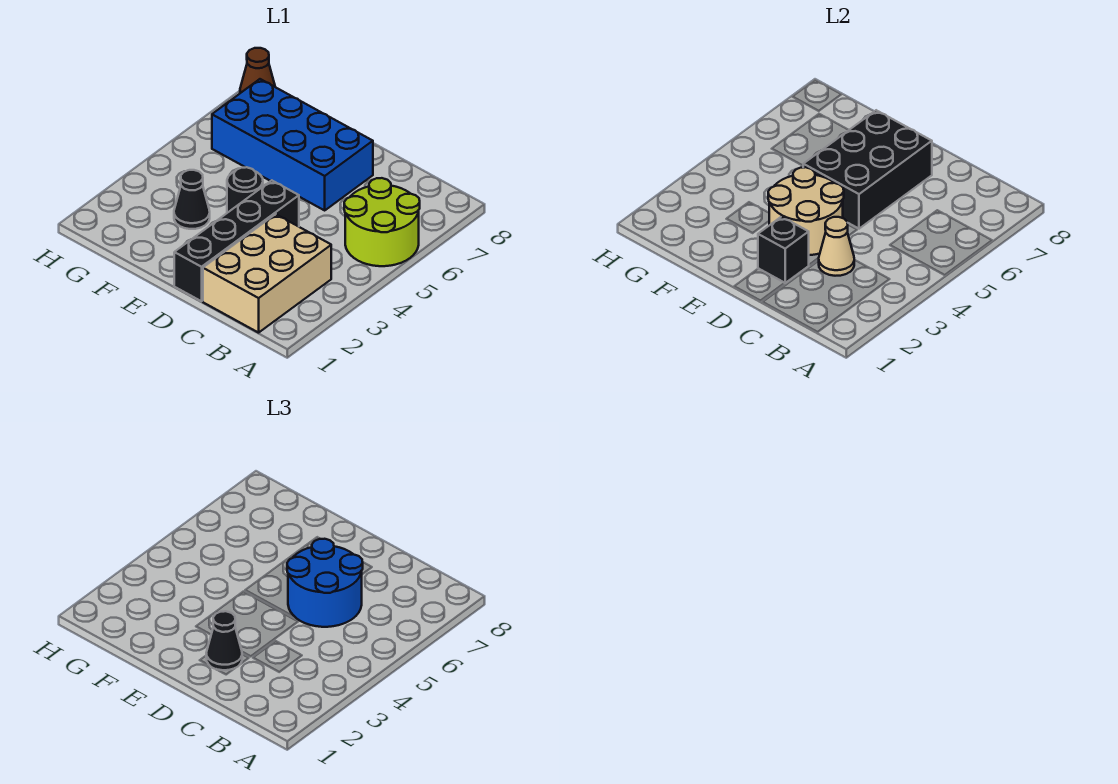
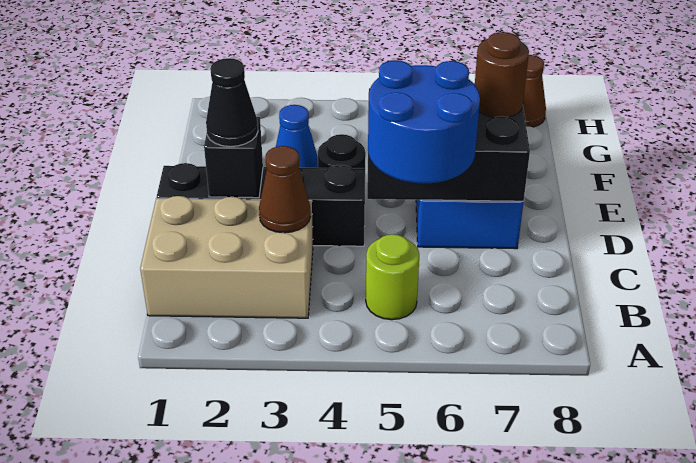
lime 2x2 round brick [344,178,420,266] -> lime 1x1 round brick [366,234,419,320]
tan 1x1 cone [819,217,854,276] -> brown 1x1 cone [259,146,311,233]
tan 2x2 round brick [768,167,844,255] -> none
none -> brown 1x1 round brick [475,32,529,117]
black 1x1 cone [174,170,210,229] -> blue 1x1 cone [276,105,318,168]

